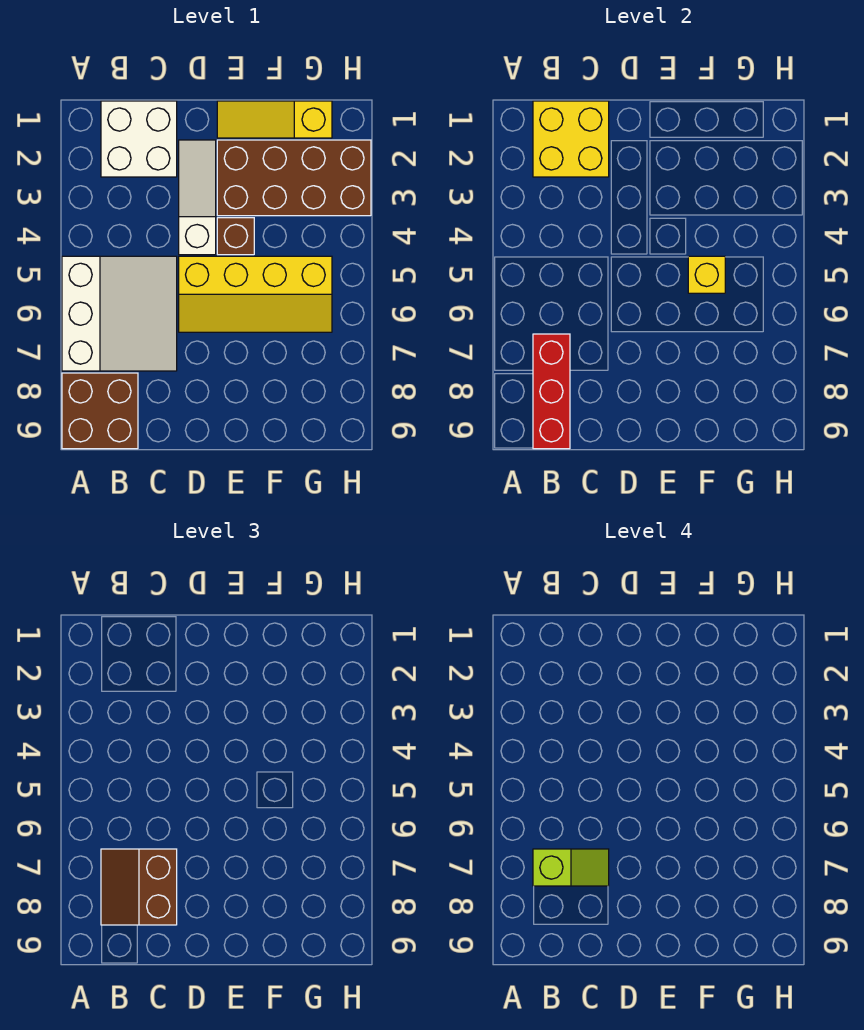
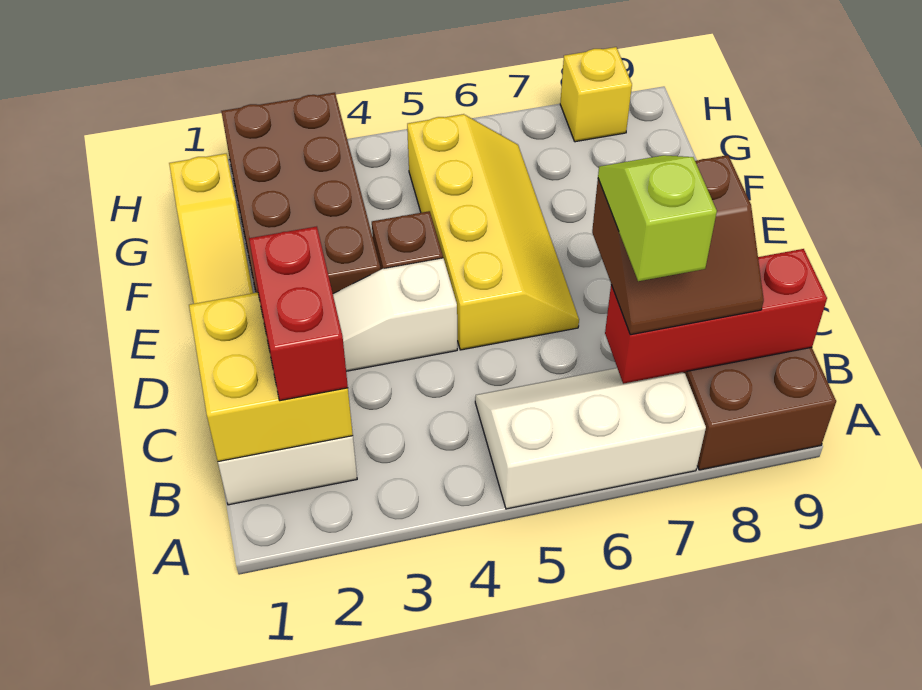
white 3x3 slope [62,256,177,371] -> white 2x3 slope [475,368,706,509]
none -> red 1x2 brick [249,226,348,401]
yellow 1x1 brick [688,256,725,293] -> yellow 1x1 brick moved to [560,47,632,142]

